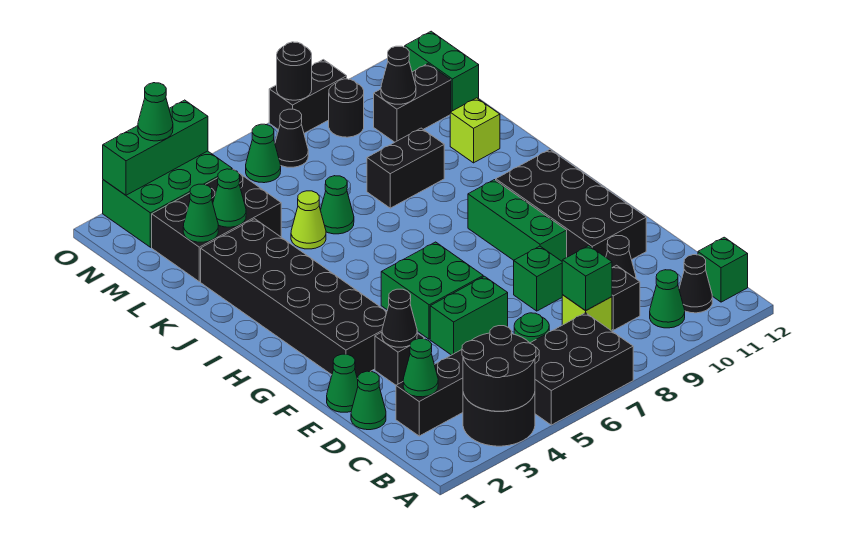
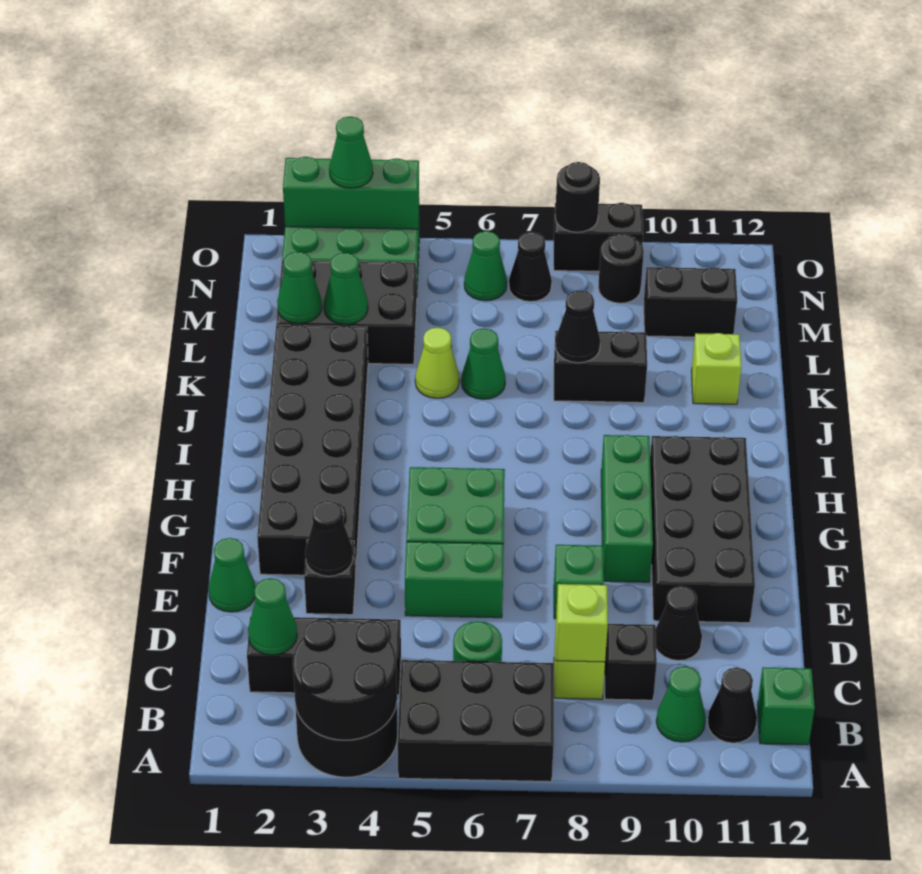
green 1x1 brick [562,246,612,311] -> lime 1x1 brick [556,584,608,662]
green 1x1 cone [351,371,386,430] -> none
black 1x1 cone [381,46,416,104] -> black 1x1 cone moved to [555,290,600,363]
green 1x2 brick [405,31,479,112] -> none

